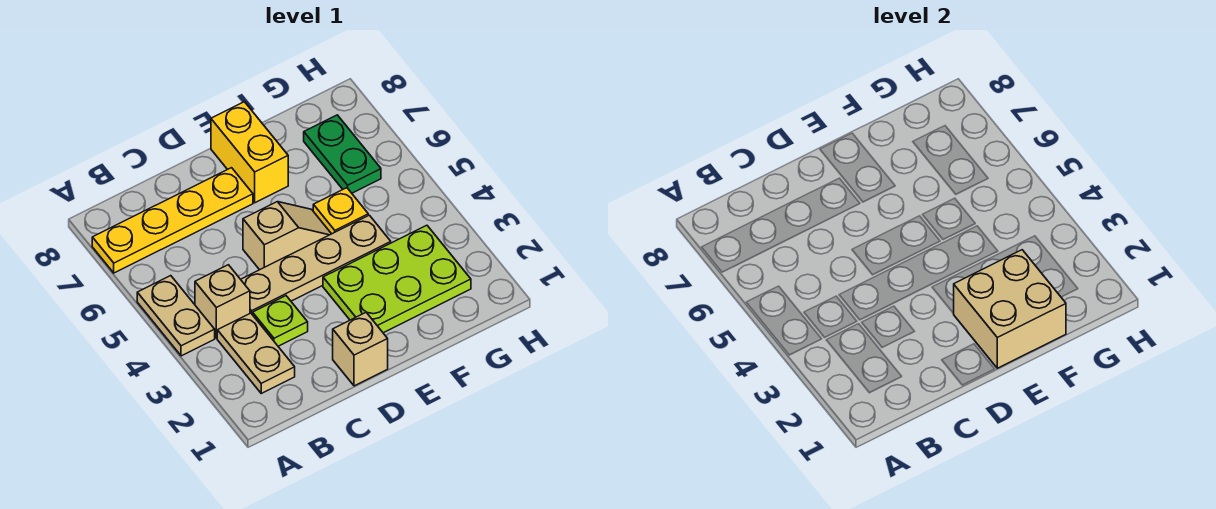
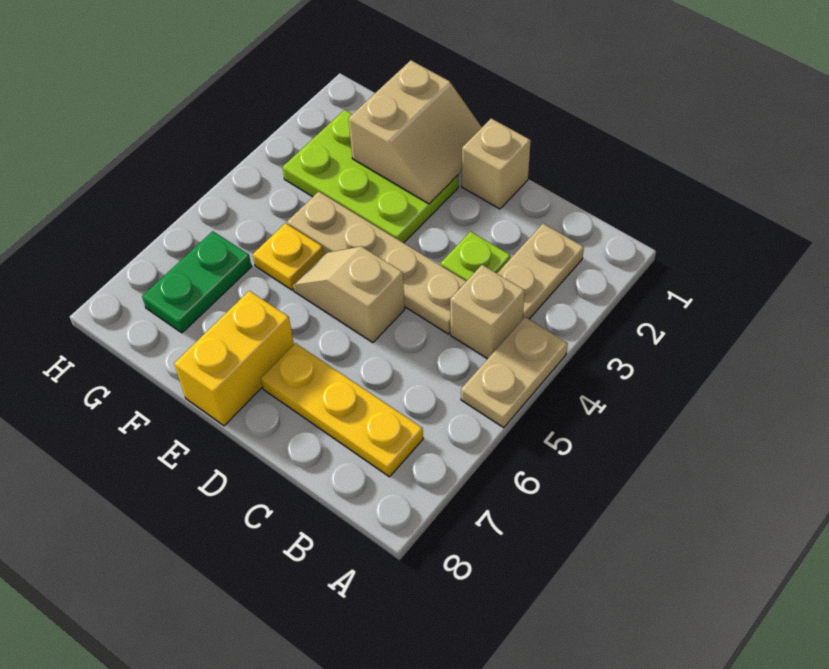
yellow 1x4 plate [92,168,253,273] -> yellow 1x3 plate [261,343,423,477]
tan 2x2 brick [953,250,1066,368] -> tan 2x2 slope [349,60,482,204]

